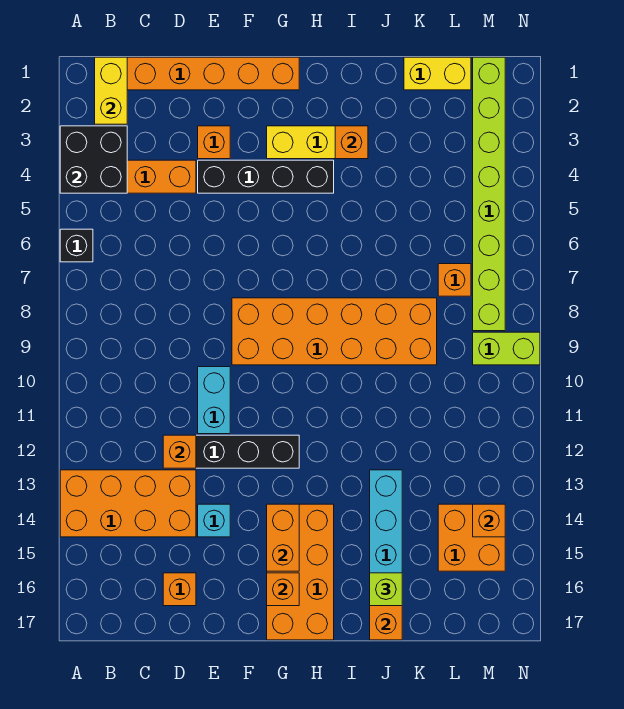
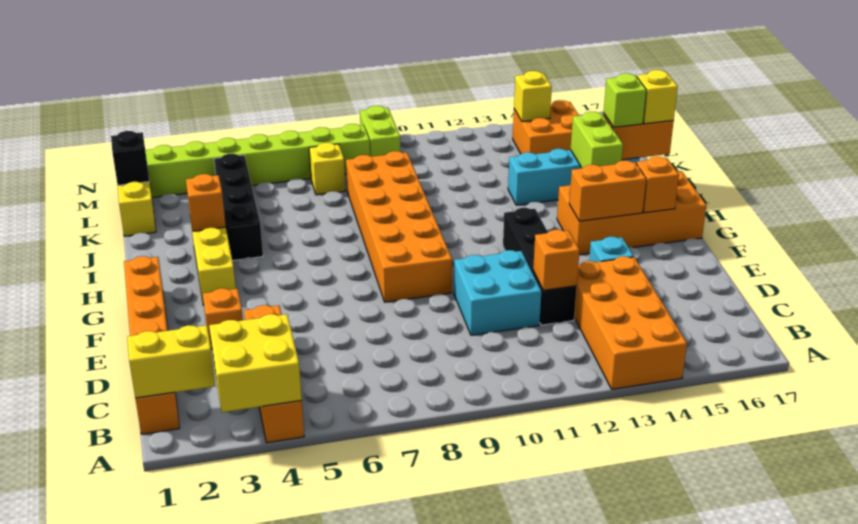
black 2x2 brick [60,126,127,193] -> yellow 2x2 brick [209,314,302,412]
black 1x1 brick [60,229,93,262] -> black 1x1 brick moved to [111,131,149,185]
orange 1x1 brick [163,573,196,606] -> none
black 1x4 brick [198,160,334,193] -> black 1x4 brick moved to [214,154,263,261]
cyan 1x2 brick [198,367,230,434] -> cyan 2x2 brick [454,250,541,335]
none -> lime 1x2 brick [570,112,623,168]
none -> yellow 1x1 brick [637,70,678,124]
orange 1x1 brick [438,264,471,296] -> yellow 1x1 brick [309,143,345,195]
orange 1x1 brick [473,504,505,537] -> yellow 1x1 brick [514,71,552,122]

